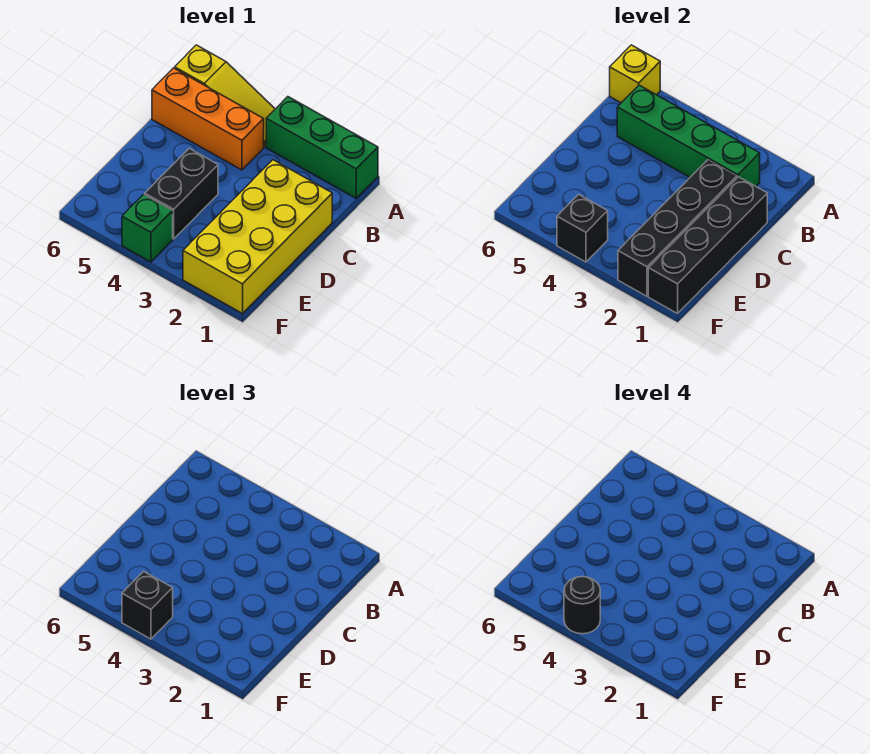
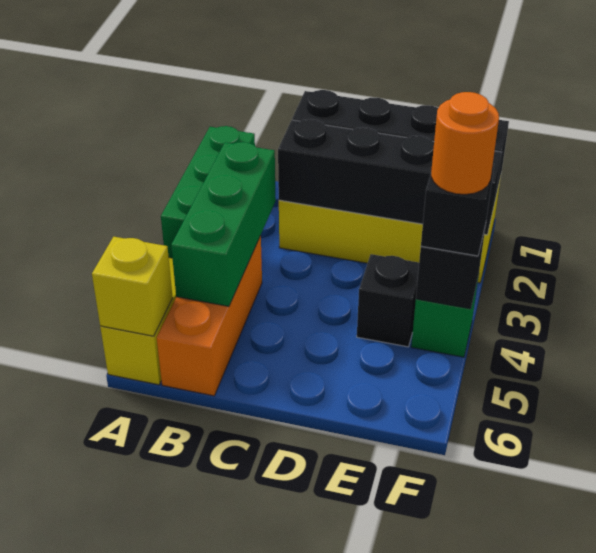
green 1x4 brick [617,85,760,186] -> green 1x3 brick [171,142,276,306]
black 1x2 brick [145,148,218,239] -> black 1x1 brick [357,254,419,347]
black 1x1 round brick [564,577,600,634] -> orange 1x1 round brick [431,92,499,194]

